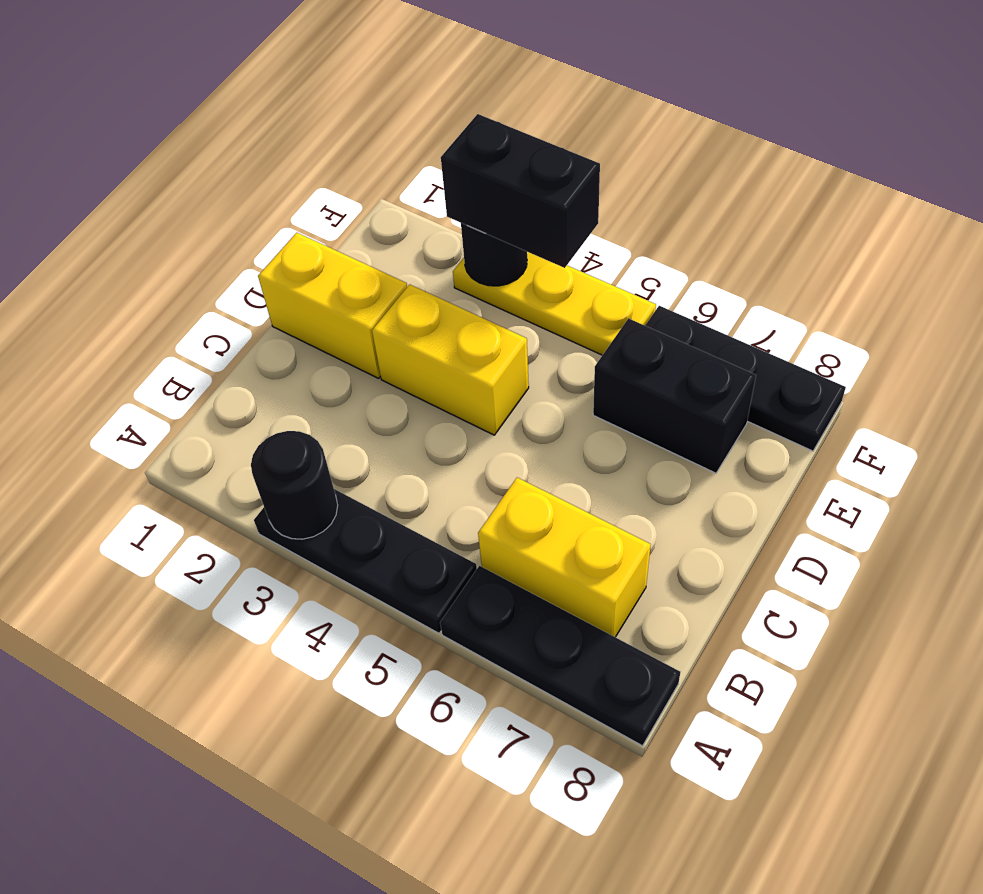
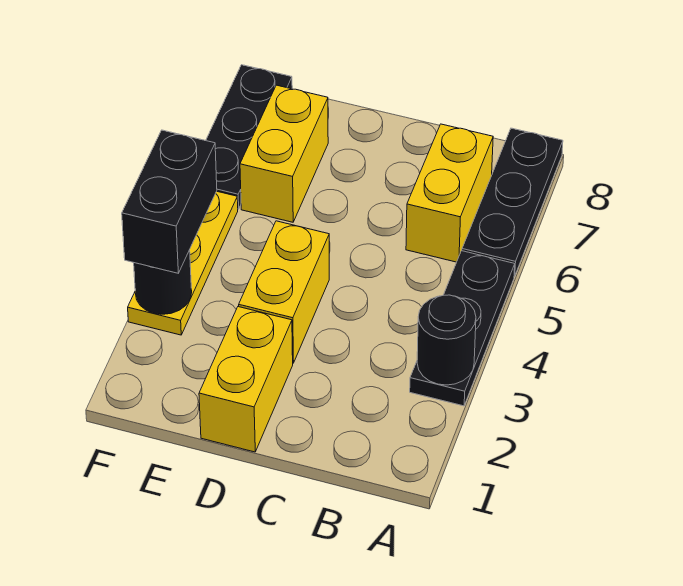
black 1x2 brick [593,318,756,473] -> yellow 1x2 brick [240,85,328,222]

